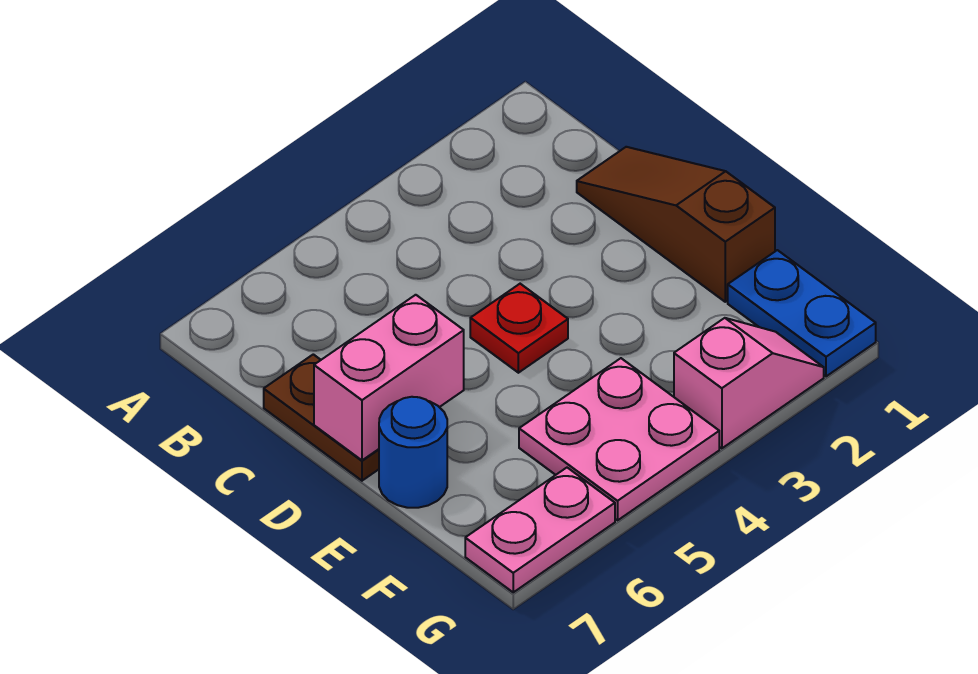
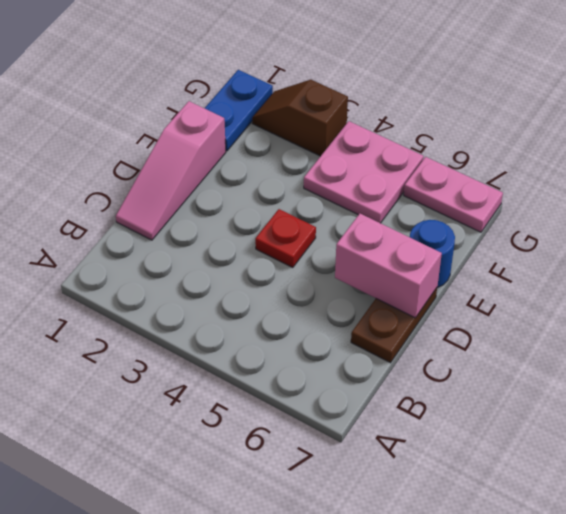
brown 1x3 slope [577,147,775,302] -> pink 1x3 slope [116,101,226,240]
pink 1x2 slope [674,318,824,448] -> brown 1x2 slope [252,80,348,156]

